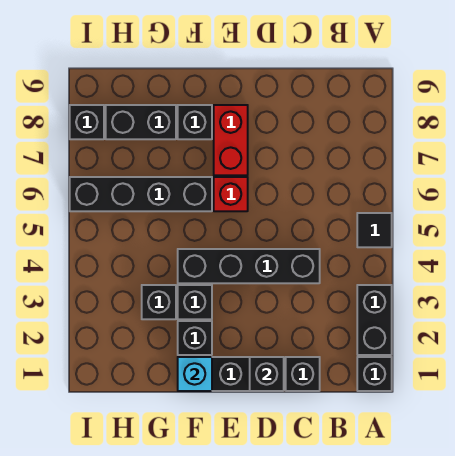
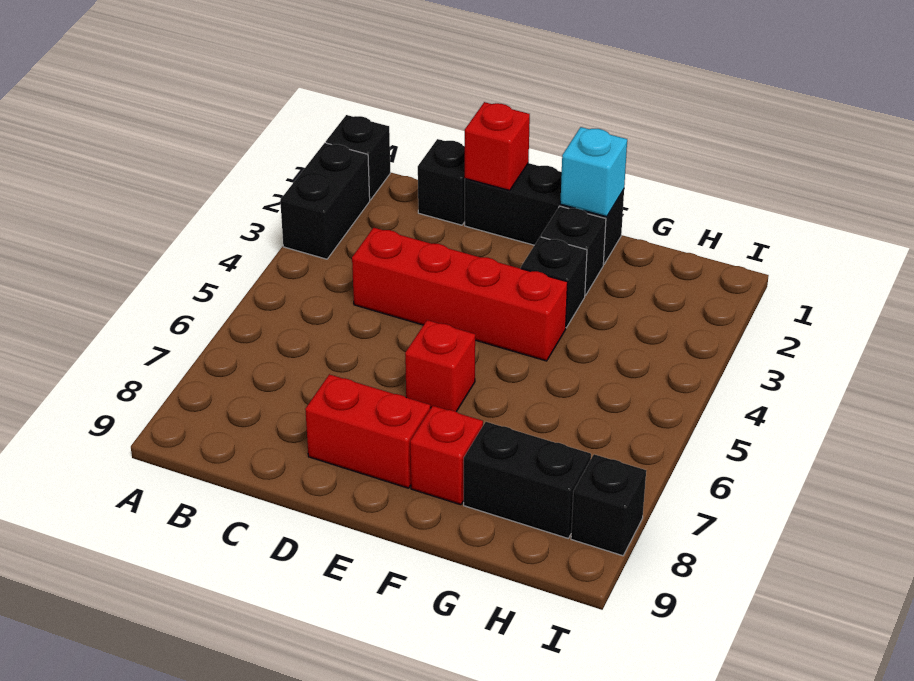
black 1x1 tile [357,213,392,247] -> none
black 1x4 brick [178,249,320,283] -> red 1x4 brick [352,228,568,361]
black 1x1 brick [250,357,284,391] -> red 1x1 brick [465,102,530,190]
red 1x2 brick [214,105,248,175] -> red 1x2 brick turned to [305,374,430,488]
black 1x4 brick [70,177,212,211] -> none
black 1x1 brick [178,105,212,139] -> red 1x1 brick [410,406,483,505]
black 1x1 brick [142,285,176,319] -> none

